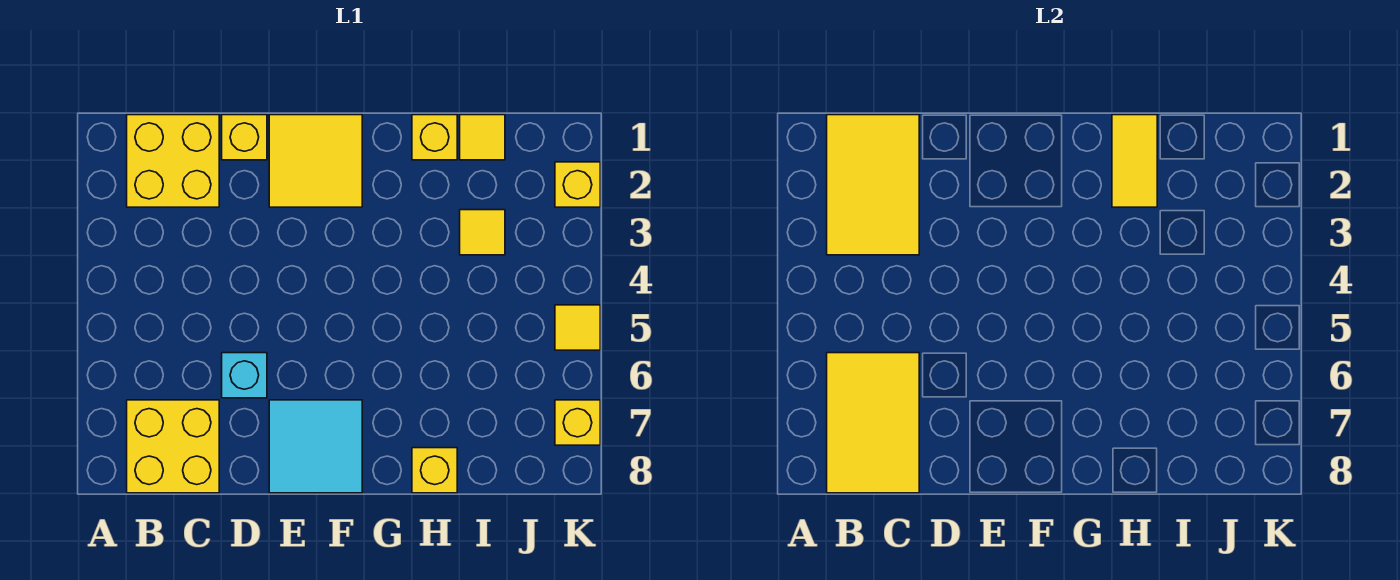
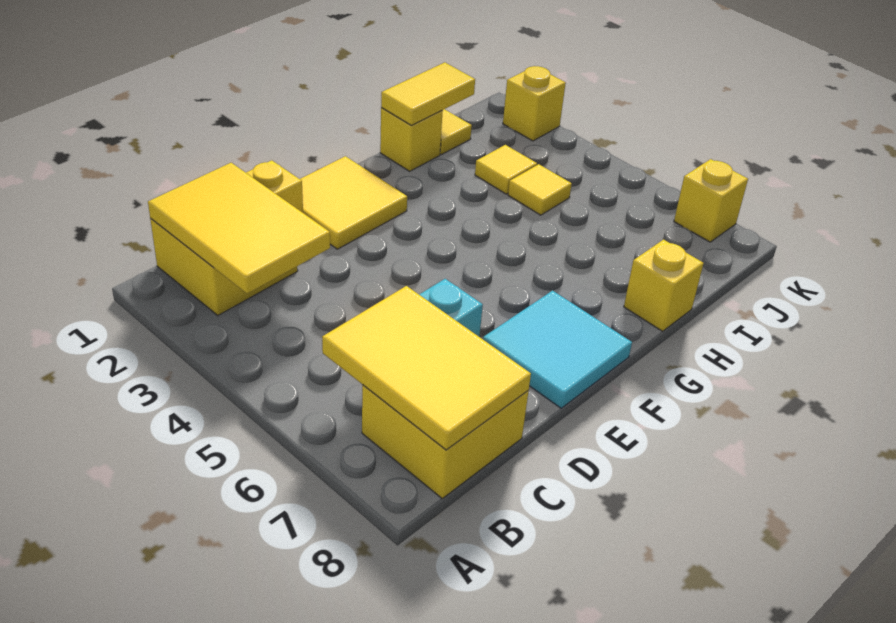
yellow 1x2 tile [1112,115,1157,207] -> yellow 1x2 tile turned to [381,62,475,125]
yellow 1x1 tile [555,305,600,350] -> yellow 1x1 tile moved to [508,164,572,215]

